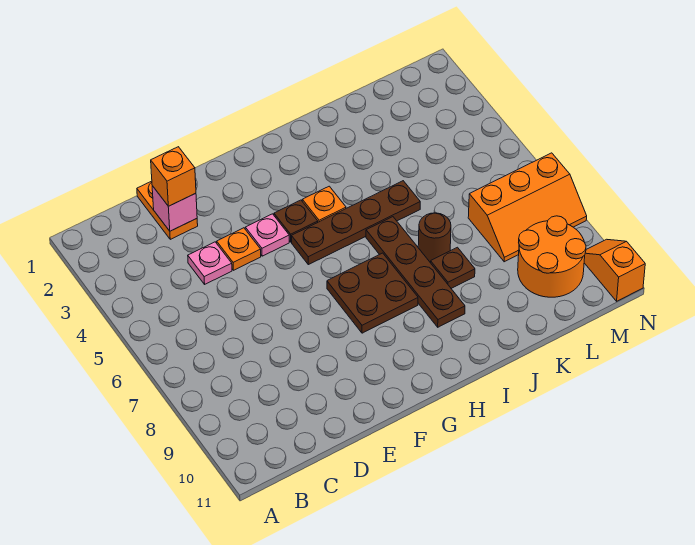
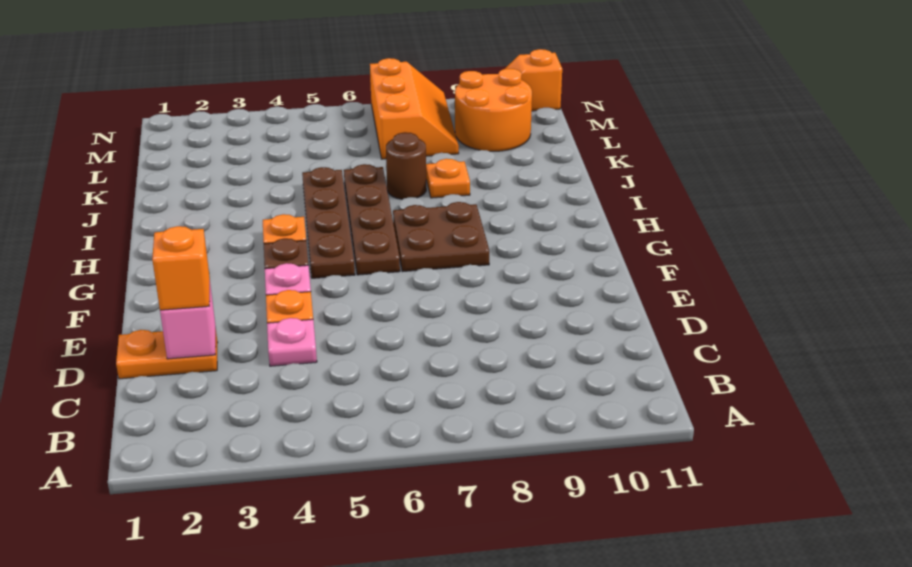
brown 1x4 plate [366,217,465,327] -> brown 1x4 plate turned to [344,164,400,275]
brown 1x1 plate [431,247,475,288] -> orange 1x1 plate [426,159,470,198]

